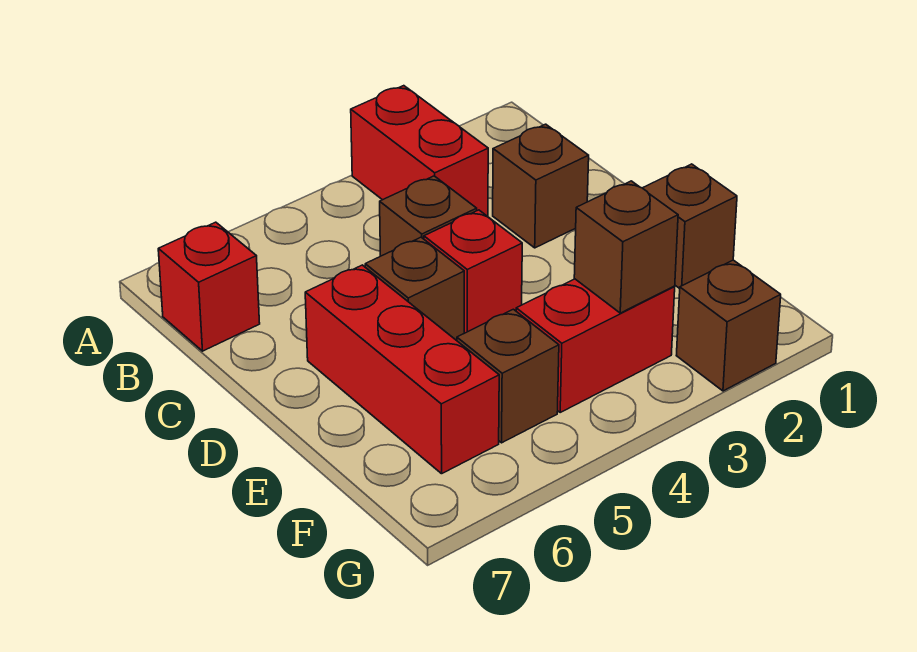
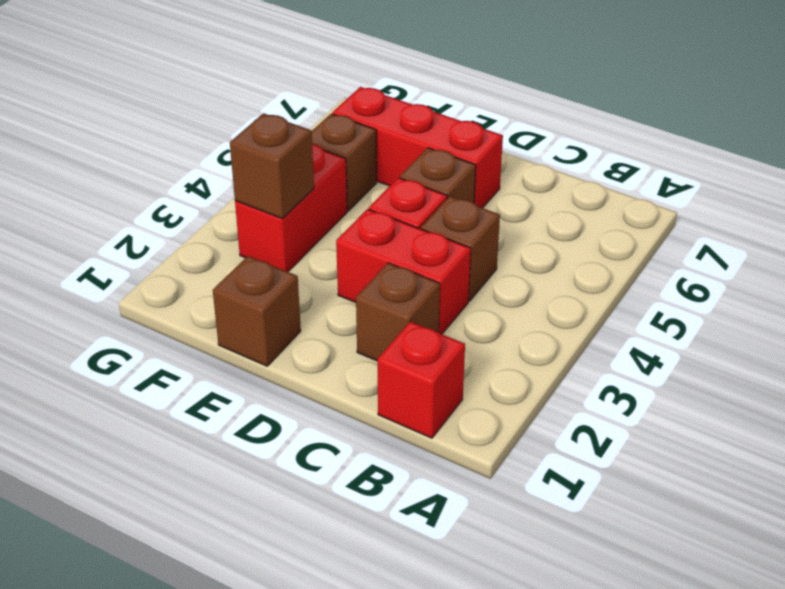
red 1x2 brick [351,86,488,216] -> red 1x2 brick moved to [336,209,471,334]
red 1x1 brick [158,222,260,351] -> red 1x1 brick moved to [377,322,465,438]
brown 1x1 brick [676,260,781,391] -> none

